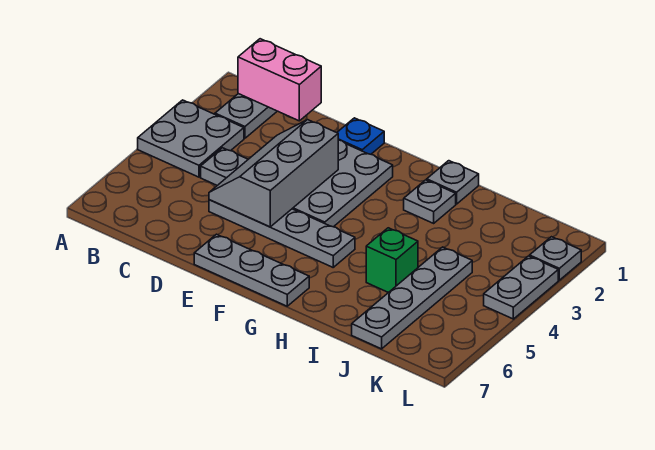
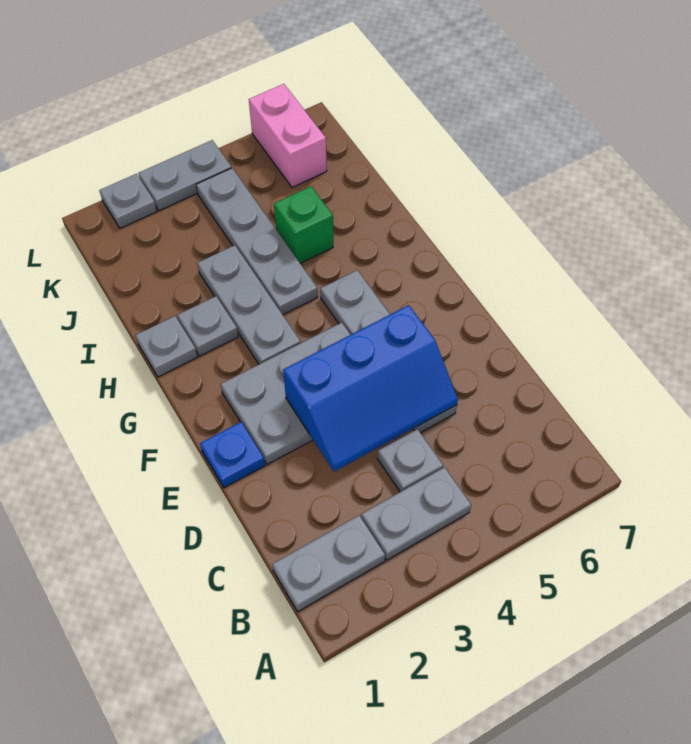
grey 2x2 plate [138,100,244,177] -> grey 1x2 plate [361,467,471,560]
pink 1x2 brick [238,39,321,121] -> pink 1x2 brick moved to [249,84,327,187]
grey 2x3 slope [209,120,338,227] -> blue 2x3 slope [283,305,458,472]
grey 1x3 plate [194,234,309,306] -> grey 1x3 plate moved to [197,245,301,364]
grey 1x4 plate [352,247,472,349] -> grey 1x4 plate turned to [196,168,318,315]

